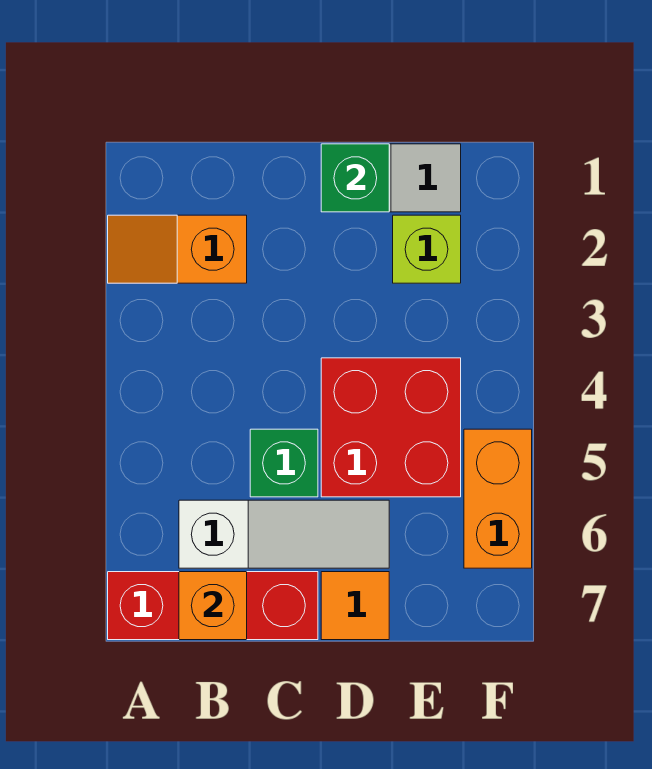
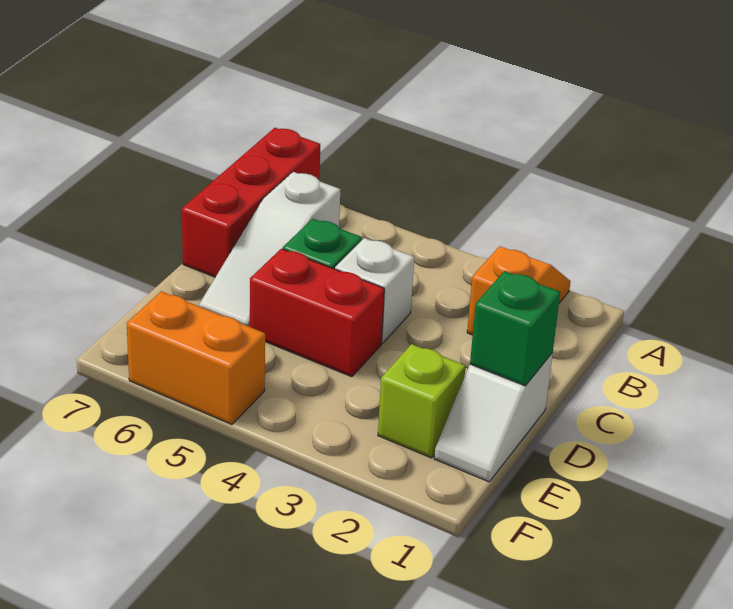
orange 1x1 brick [179,572,247,640] -> none
none -> white 1x1 brick [335,238,414,343]
red 2x2 brick [321,358,461,497] -> red 1x2 brick [250,249,384,377]
orange 1x1 tile [321,572,389,640] -> none

